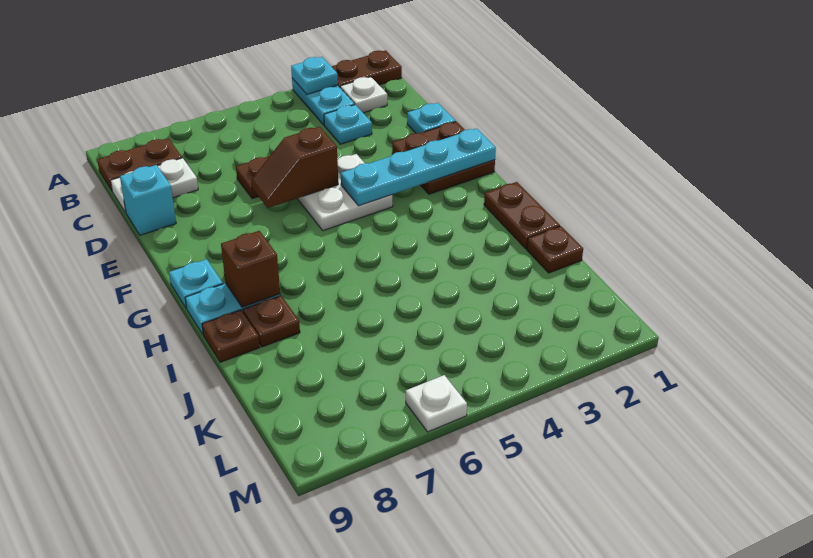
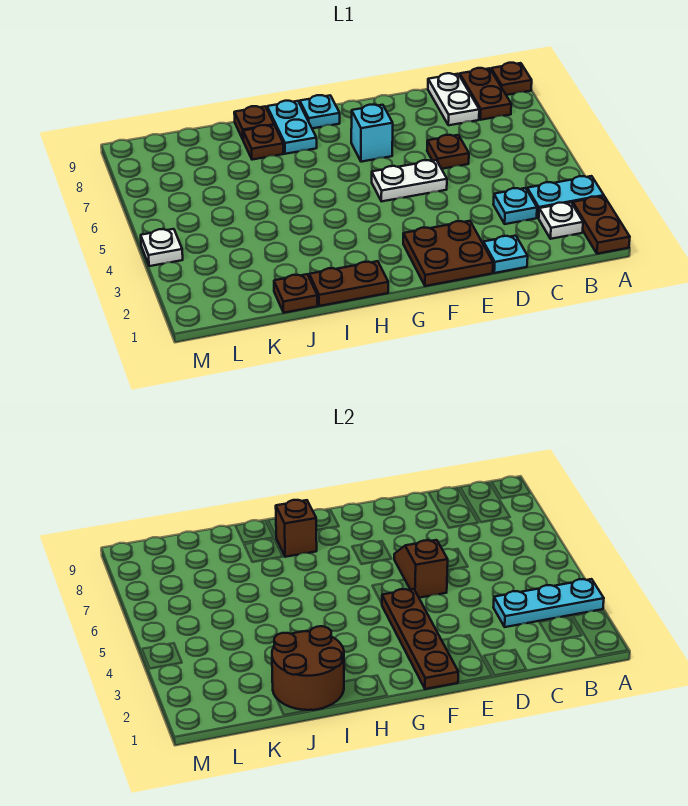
cyan 1x1 plate [291,57,338,94] -> cyan 1x3 plate [493,579,604,627]
none -> brown 1x1 plate [491,63,532,95]
cyan 1x1 brick [120,165,176,235] -> cyan 1x1 brick moved to [351,105,393,162]
white 2x2 plate [297,154,393,231] -> white 1x2 plate [372,160,447,201]
cyan 1x4 plate [341,128,496,206] -> brown 1x4 plate [382,589,458,689]
none -> brown 2x2 round brick [272,626,344,710]
white 1x1 plate [406,375,467,432] -> white 1x1 plate moved to [141,229,183,266]

